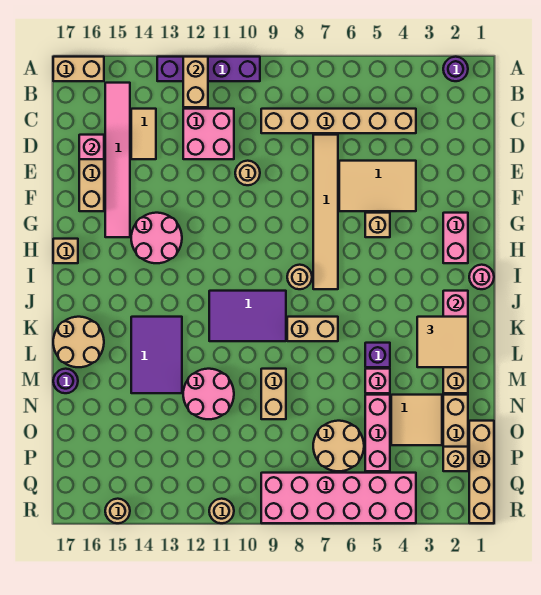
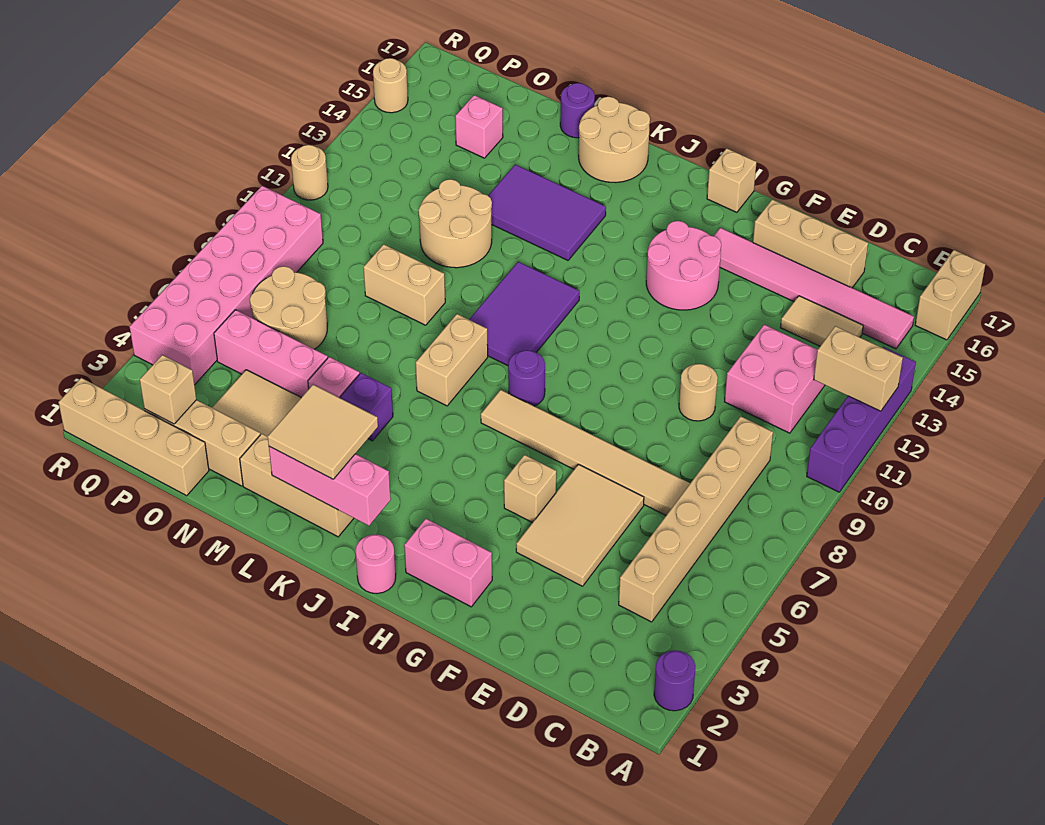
pink 1x1 brick [79,135,104,159] -> pink 1x1 brick moved to [455,95,503,158]
tan 1x1 round brick [287,265,312,289] -> purple 1x1 round brick [508,350,545,406]
pink 2x2 round brick [183,369,234,419] -> tan 2x2 round brick [418,179,492,268]

